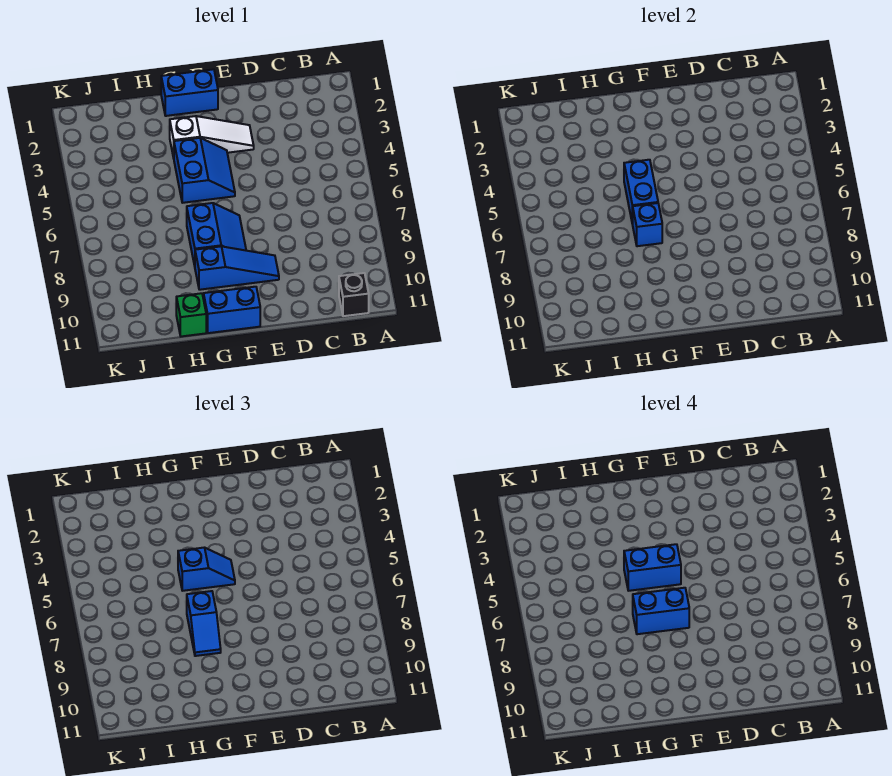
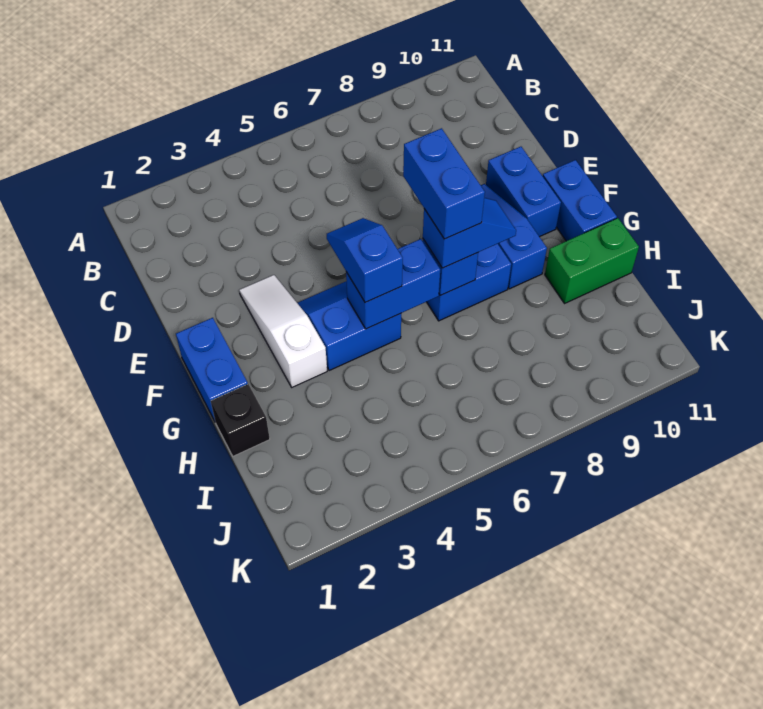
black 1x1 brick [339,273,369,316] -> black 1x1 brick moved to [211,384,270,456]
blue 1x2 brick [624,544,681,591] -> blue 1x2 brick moved to [486,147,561,237]
green 1x1 brick [176,293,206,336] -> green 1x2 brick [545,218,639,303]

